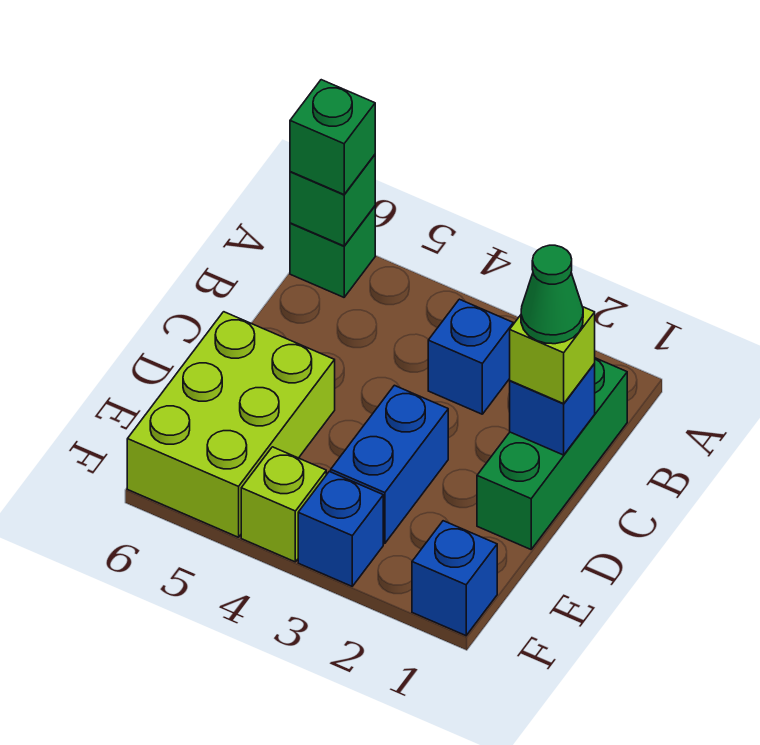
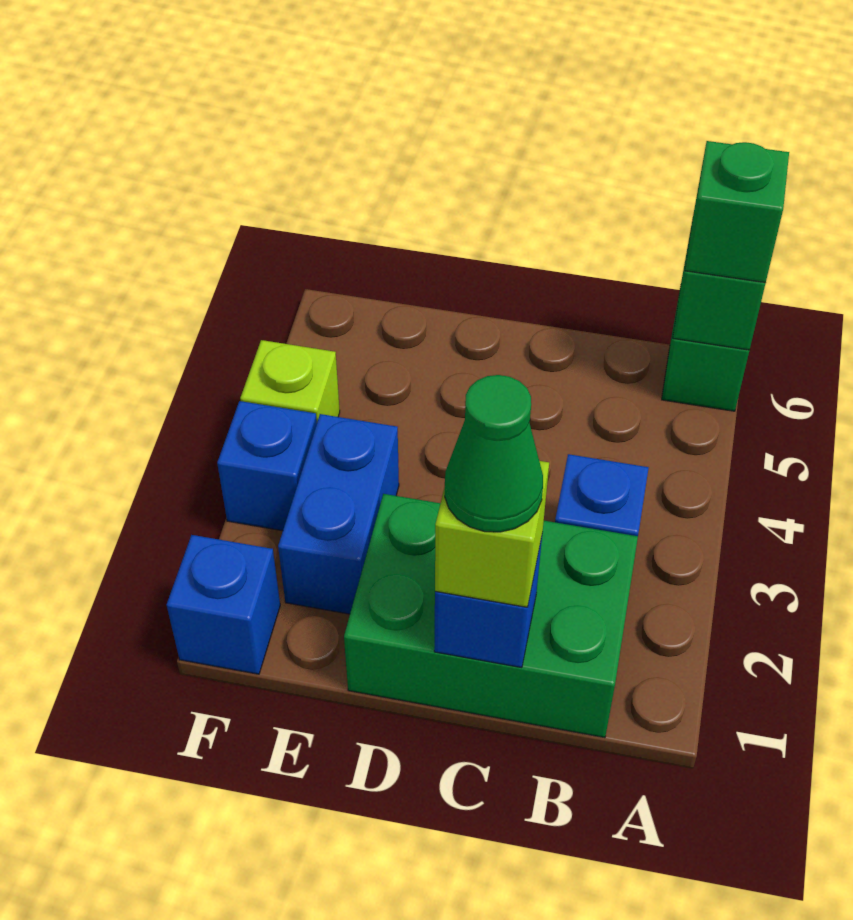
green 1x3 brick [477,358,627,549] -> green 2x3 brick [344,494,638,738]
blue 1x2 brick [331,385,448,543] -> blue 1x2 brick turned to [278,414,399,614]
lime 2x3 brick [127,312,335,537] -> none

